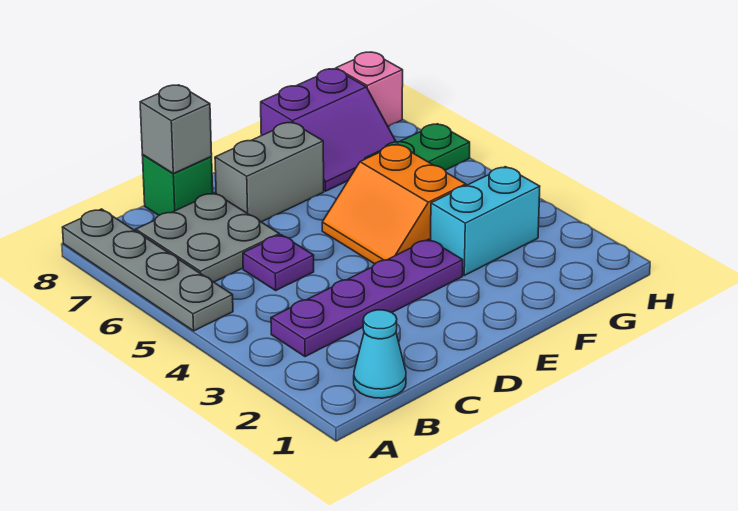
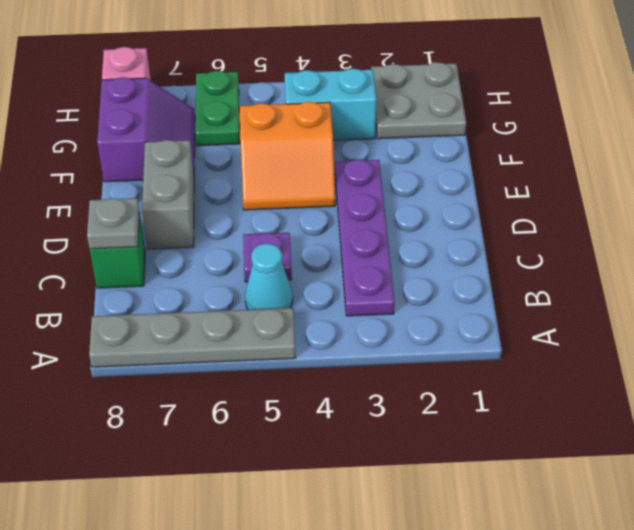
cyan 1x1 cone [354,310,406,398] -> cyan 1x1 cone moved to [245,243,293,310]
grey 2x2 plate [136,193,279,282] -> grey 2x2 plate moved to [371,62,466,139]
grey 1x1 brick [140,85,212,174] -> grey 1x1 plate [87,198,140,249]
cyan 1x2 brick [431,167,540,275] -> cyan 1x2 brick turned to [285,68,377,140]

